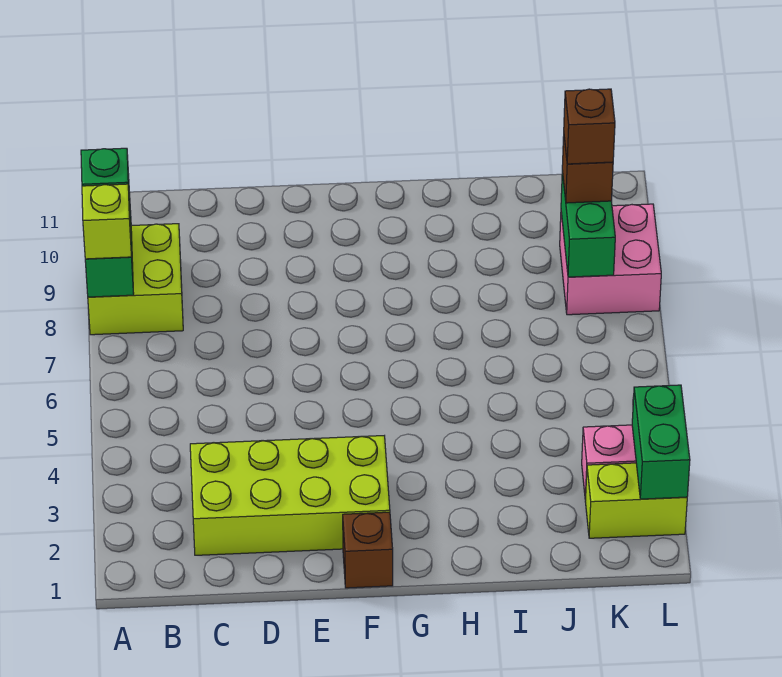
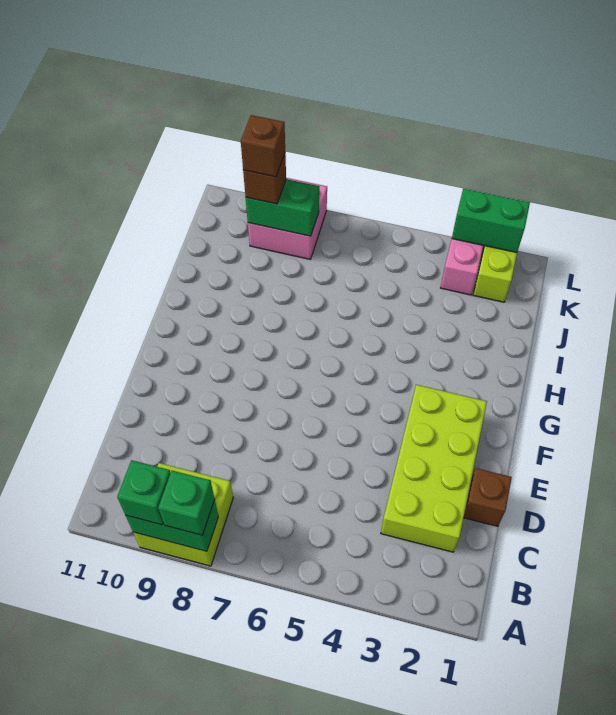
lime 1x1 brick [82,184,131,259] -> green 1x1 brick [158,471,215,535]
brown 1x1 brick [343,512,393,588] -> brown 1x1 brick moved to [464,468,512,526]

